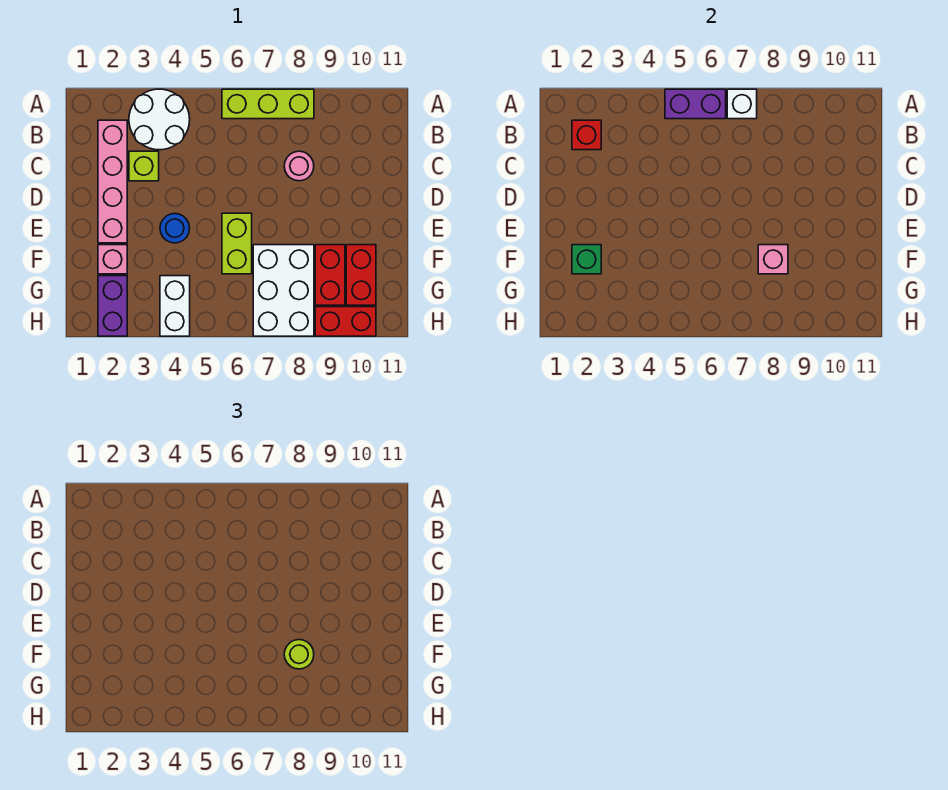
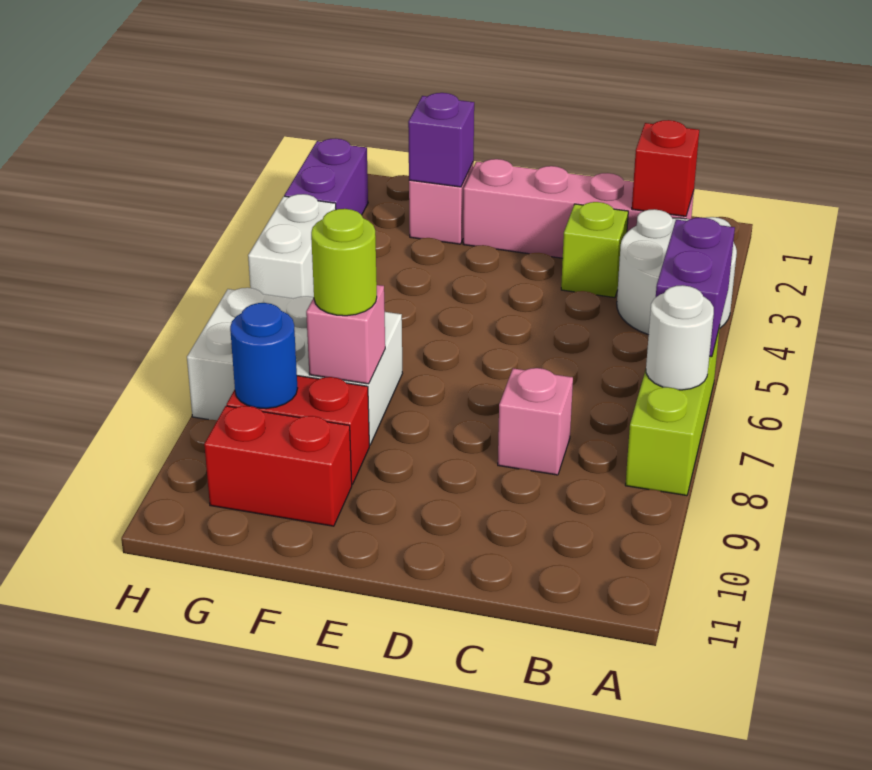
white 1x1 brick [727,89,757,119] -> white 1x1 round brick [646,285,714,390]
pink 1x1 round brick [284,151,314,181] -> pink 1x1 brick [498,368,573,475]
blue 1x1 round brick [160,214,190,243] -> blue 1x1 round brick moved to [230,303,298,409]
lime 1x2 brick [222,213,252,274] -> none
green 1x1 brick [572,245,601,274] -> purple 1x1 brick [408,93,474,187]
purple 1x2 brick [98,276,127,336] -> purple 1x2 brick turned to [284,138,368,215]
white 1x2 brick [160,276,190,336] -> white 1x2 brick turned to [248,194,336,299]
red 1x2 brick [315,307,376,336] -> none

